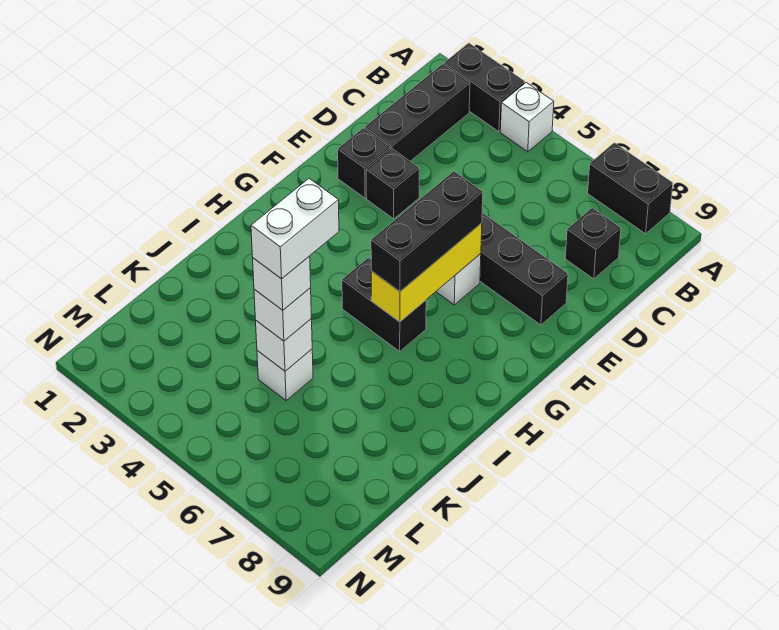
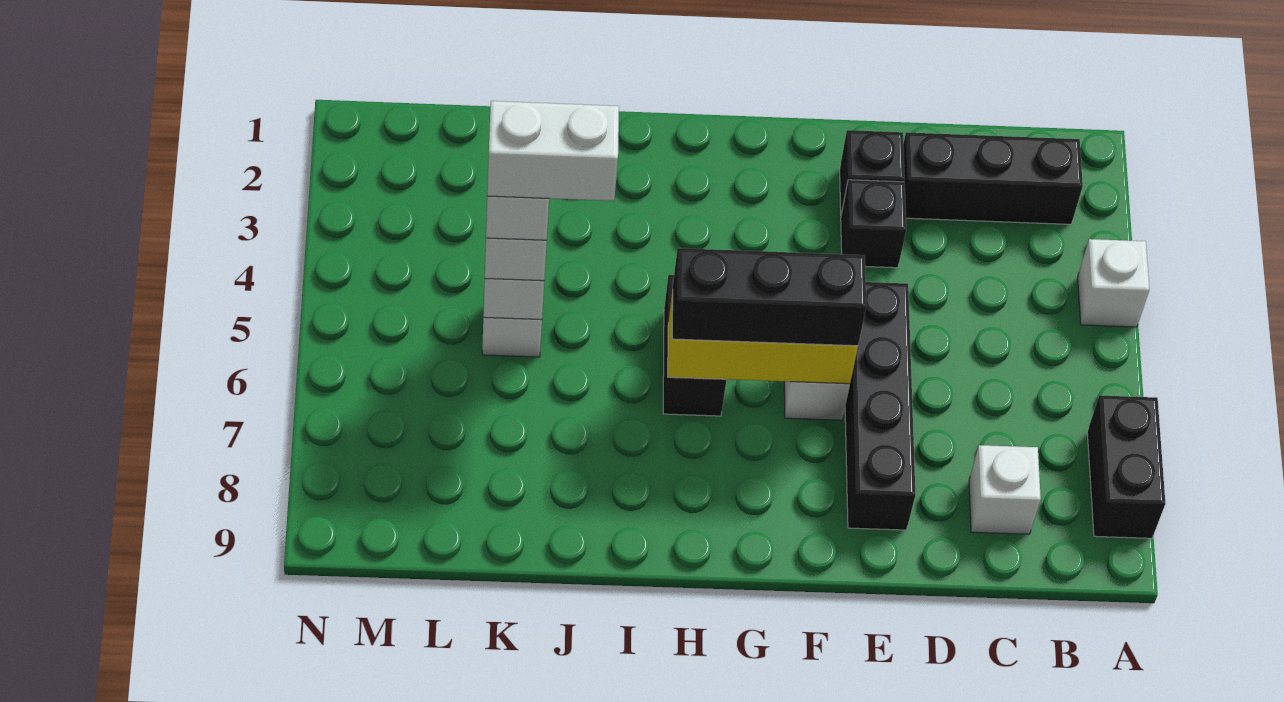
black 1x2 brick [444,43,525,132] -> none
black 1x1 brick [565,208,621,279] -> white 1x1 brick [969,445,1041,534]

